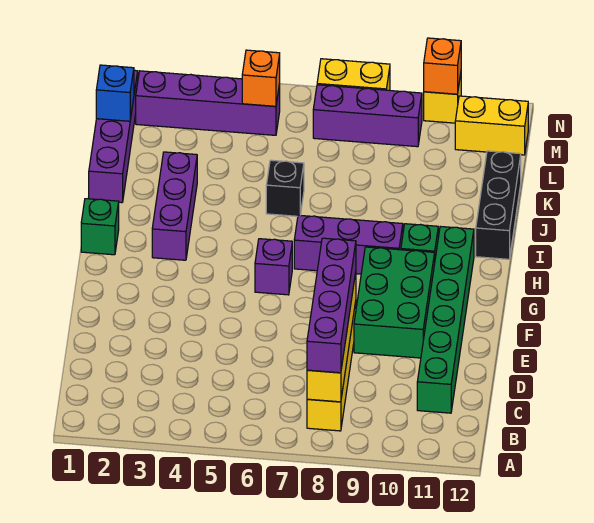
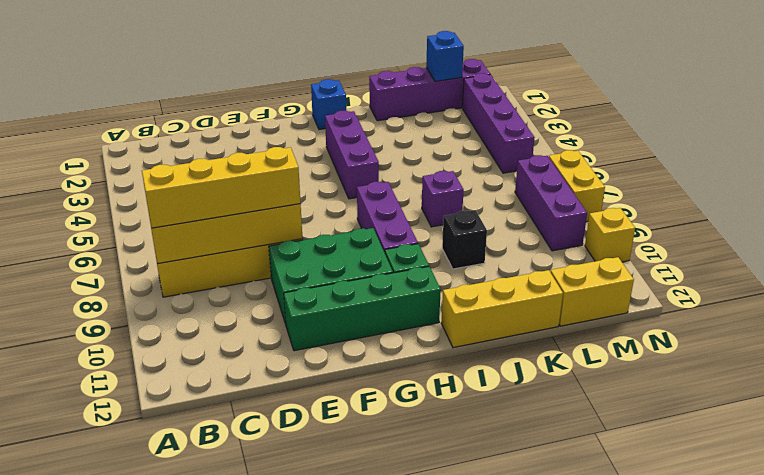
purple 1x4 brick [307,238,356,373] -> yellow 1x4 brick [142,147,301,228]
green 1x6 brick [417,226,474,413] -> green 1x4 brick [284,267,441,351]
purple 1x1 brick [255,239,292,295] -> purple 1x1 brick moved to [422,171,464,227]
green 1x1 brick [81,198,119,255] -> blue 1x1 brick [311,79,346,130]
purple 1x3 brick [152,152,197,260] -> purple 1x3 brick turned to [325,111,379,199]
black 1x3 brick [476,151,521,259] -> yellow 1x3 brick [441,270,563,348]
black 1x1 brick [266,160,304,216] -> black 1x1 brick moved to [442,210,487,269]
orange 1x1 brick [242,50,280,106] -> none
yellow 1x2 brick [455,96,528,155] -> yellow 1x2 brick turned to [551,257,634,326]
orange 1x1 brick [424,38,461,94] -> none

